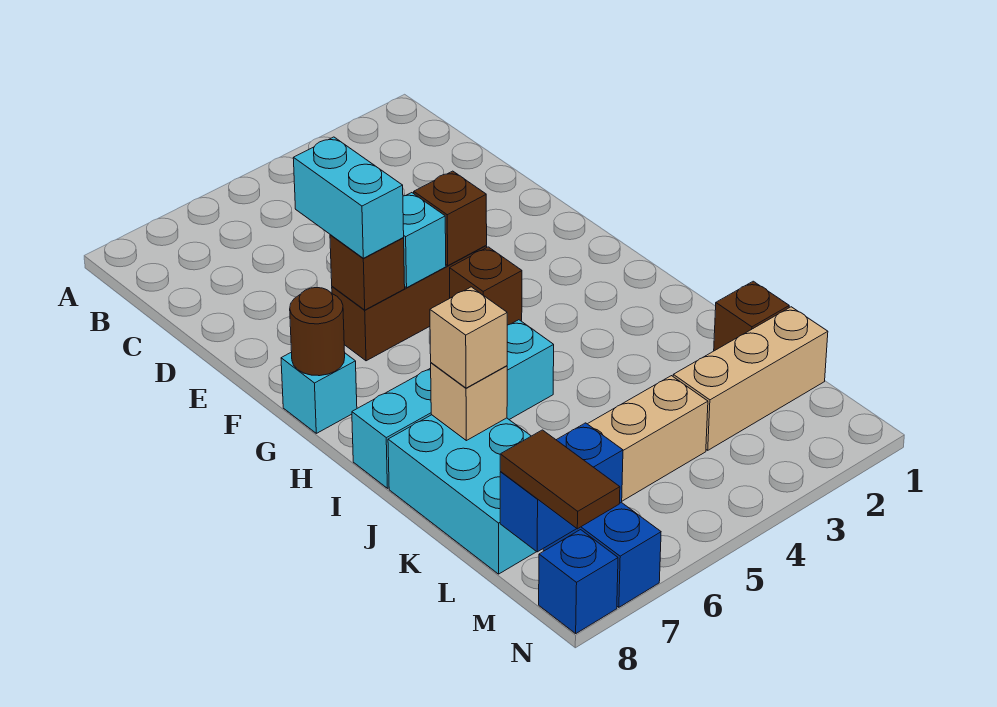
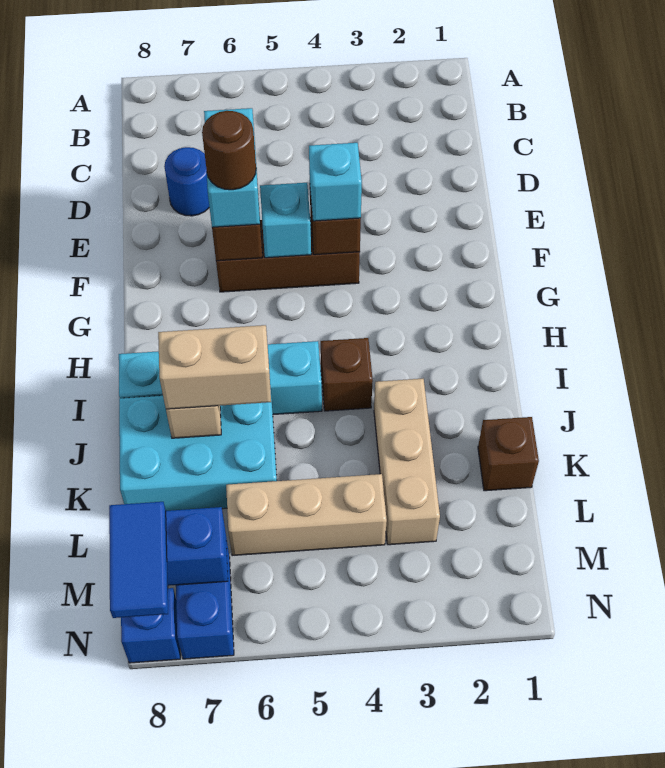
none -> blue 1x1 round brick [164,147,209,216]
brown 1x1 brick [450,247,522,325] -> brown 1x1 brick moved to [321,338,373,411]
cyan 1x1 brick [281,352,357,433] -> cyan 1x1 brick moved to [309,143,362,221]
brown 1x1 round brick [290,288,345,376] -> brown 1x1 round brick moved to [202,111,256,190]
cyan 2x3 brick [388,415,536,574] -> cyan 2x3 brick turned to [119,389,277,511]
tan 1x1 brick [430,287,507,388] -> tan 1x2 brick [158,325,271,409]
tan 1x3 brick [673,307,828,450] -> tan 1x3 brick turned to [374,379,440,545]
brown 1x2 tile [500,430,620,529] -> blue 1x2 tile [109,502,168,618]

